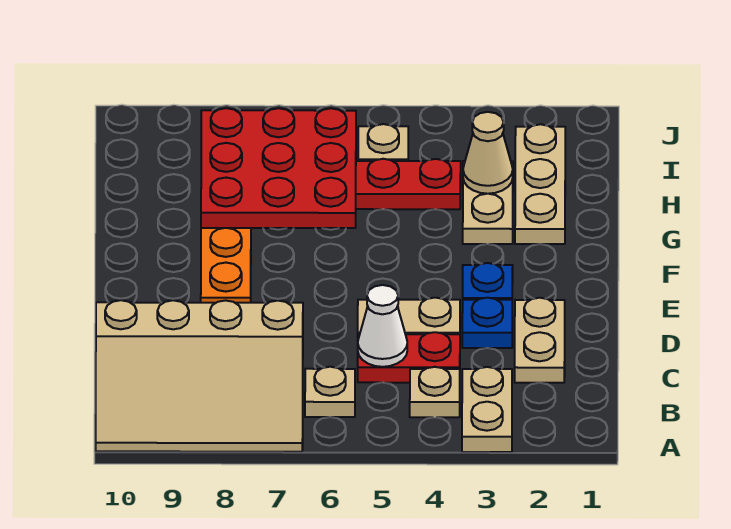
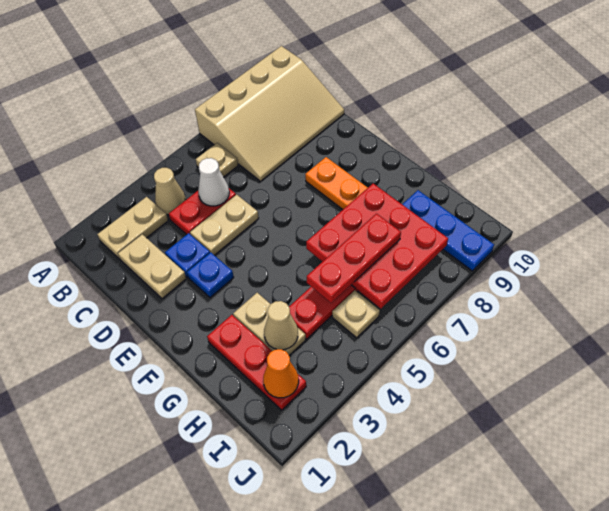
tan 1x2 plate [462,367,512,452] -> tan 1x2 plate turned to [97,197,168,259]
tan 3x4 slope [96,300,303,452] -> tan 3x4 slope turned to [195,46,344,181]
tan 1x1 plate [410,367,460,417] -> tan 1x1 cone [154,168,186,215]
tan 1x3 plate [515,124,565,244] -> red 1x3 plate [207,315,306,410]
none -> red 1x3 plate [307,214,401,303]
none -> blue 1x3 plate [402,190,494,271]
none -> orange 1x1 cone [263,349,299,398]

